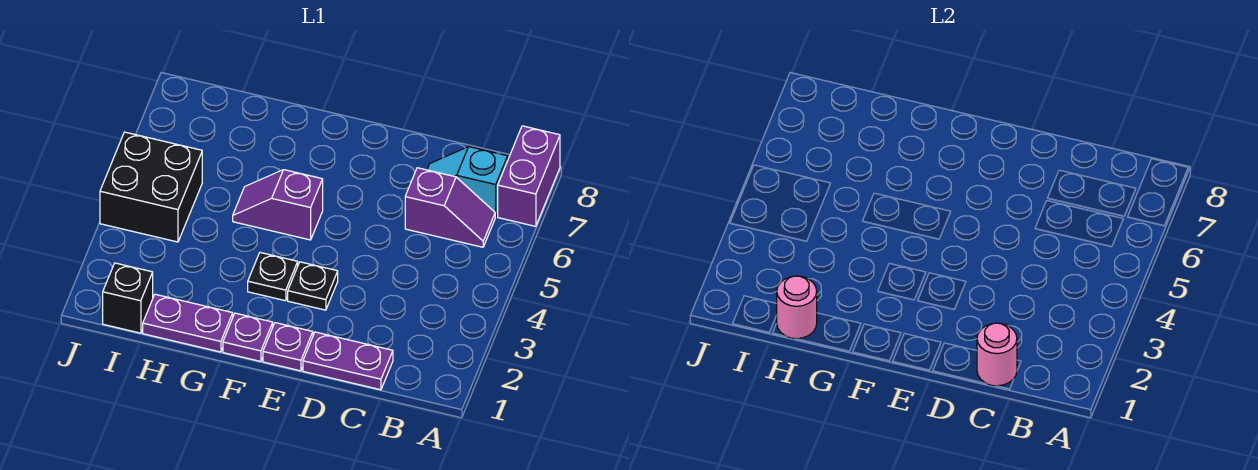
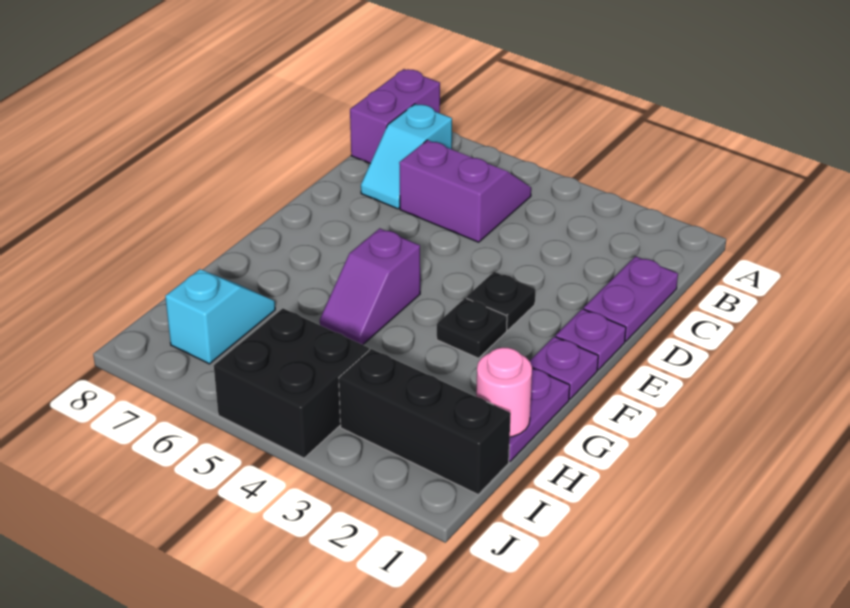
purple 1x2 brick [498,126,560,226] -> purple 1x2 brick turned to [350,69,440,163]
purple 1x2 slope [405,168,495,247] -> purple 2x2 slope [399,140,531,242]
pink 1x1 round brick [977,323,1017,386] -> none
none -> cyan 1x2 slope [165,269,275,364]
black 1x1 brick [103,263,153,333] -> black 1x3 brick [339,349,511,494]

